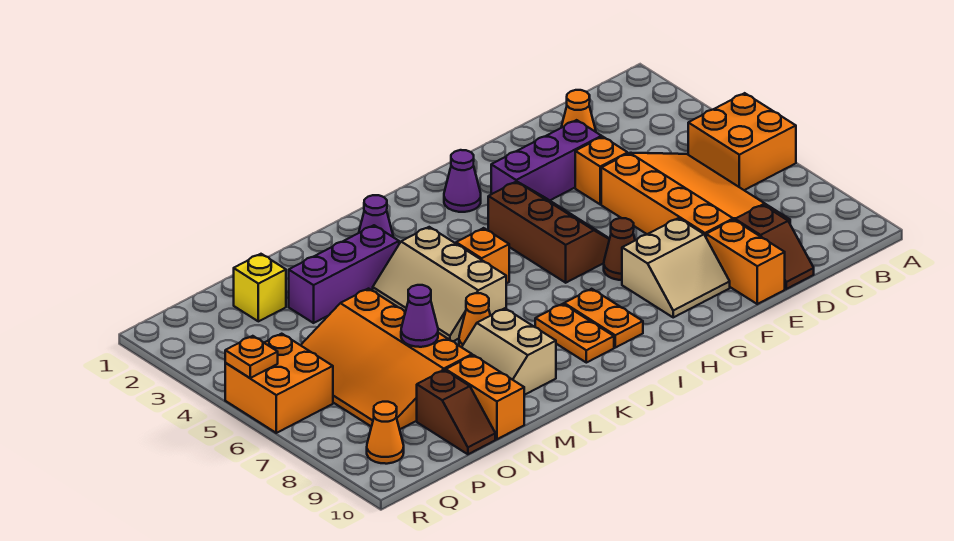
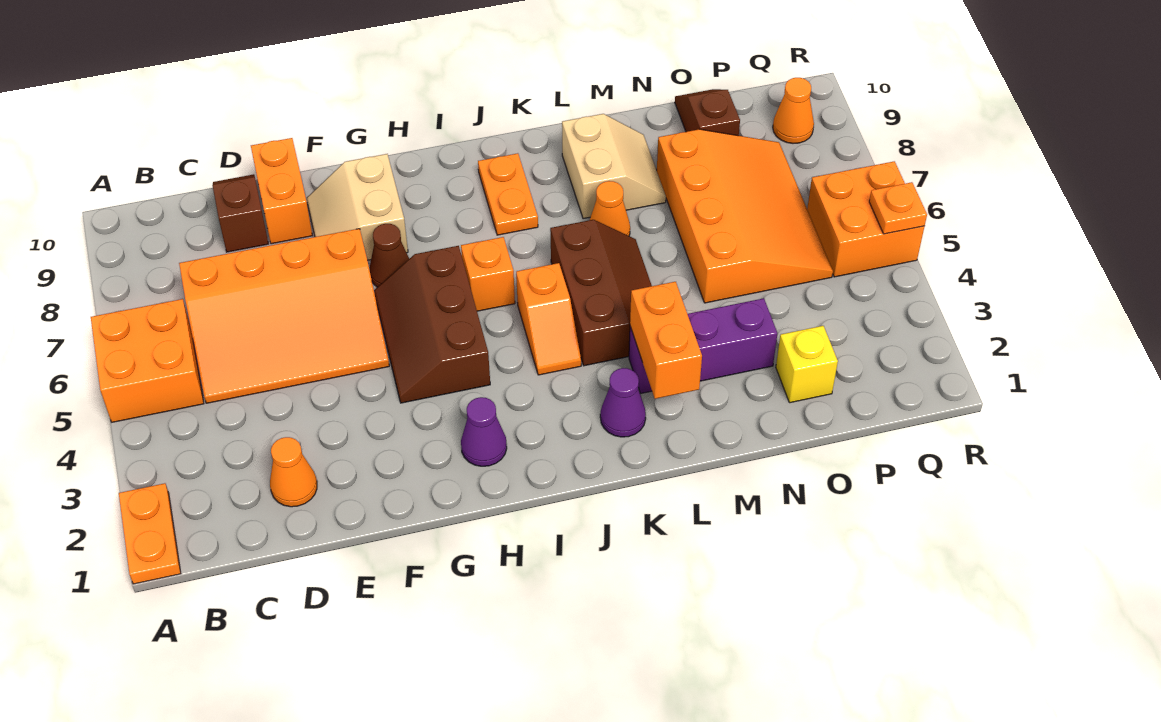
orange 3x4 slope [601,153,790,237] -> orange 3x4 slope turned to [179,229,389,403]
purple 1x3 brick [491,120,602,200] -> none
orange 1x1 brick [575,137,628,204] -> orange 1x1 brick moved to [461,237,515,311]
tan 2x2 slope [622,218,730,317] -> tan 2x2 slope turned to [307,154,408,260]
orange 1x2 plate [564,289,643,348] -> orange 1x2 plate moved to [119,483,181,584]
tan 2x3 slope [373,227,506,341] -> brown 2x3 slope [550,220,652,366]
purple 1x1 cone [401,285,438,347] -> none
orange 1x2 brick [446,355,524,439] -> orange 1x2 brick moved to [630,282,702,399]

